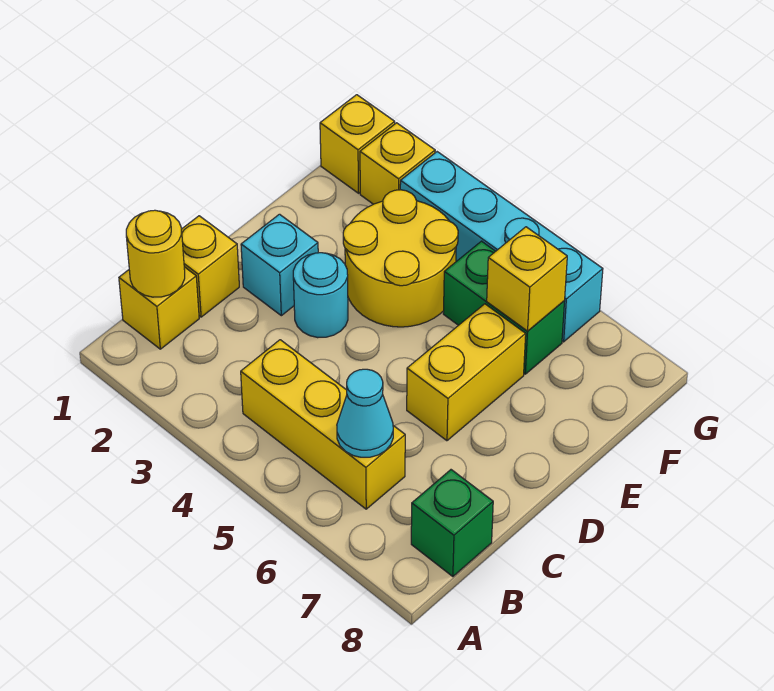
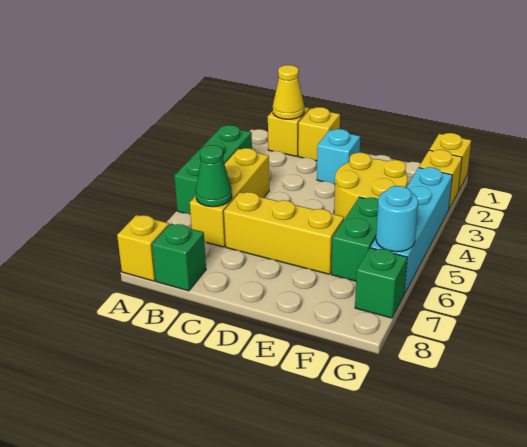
none -> green 1x3 brick [174,125,252,214]
yellow 1x1 round brick [126,210,185,297] -> yellow 1x1 cone [273,65,304,119]
cyan 1x1 cone [337,369,393,457] -> green 1x1 cone [196,145,232,207]
cyan 1x1 round brick [293,253,348,338] -> cyan 1x1 round brick moved to [376,186,418,252]
yellow 1x2 brick [407,304,526,441] -> yellow 1x3 brick [224,192,344,274]
yellow 1x1 brick [487,227,567,331] -> yellow 1x1 brick moved to [117,215,169,281]
none -> green 1x1 brick [355,248,407,318]

